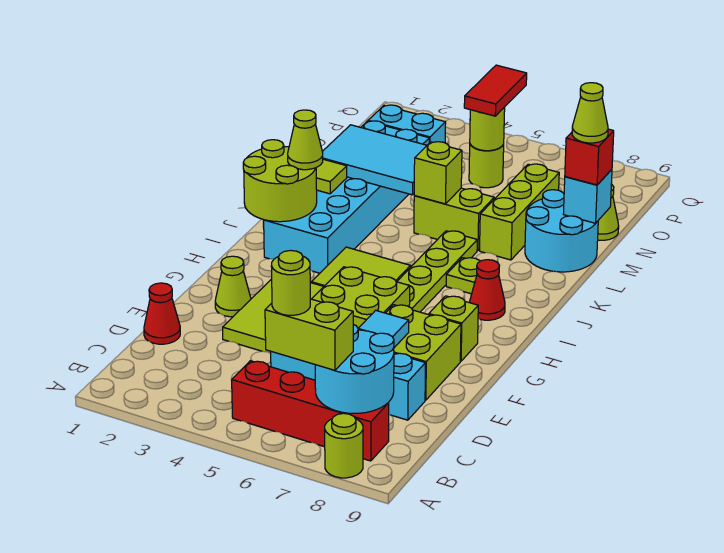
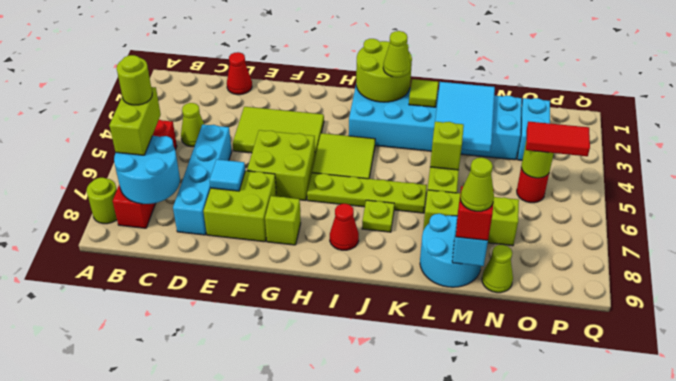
lime 1x1 cone [215,256,251,317] -> lime 1x1 cone moved to [181,103,204,147]
lime 1x1 round brick [469,144,504,188] -> red 1x1 round brick [517,168,549,203]

